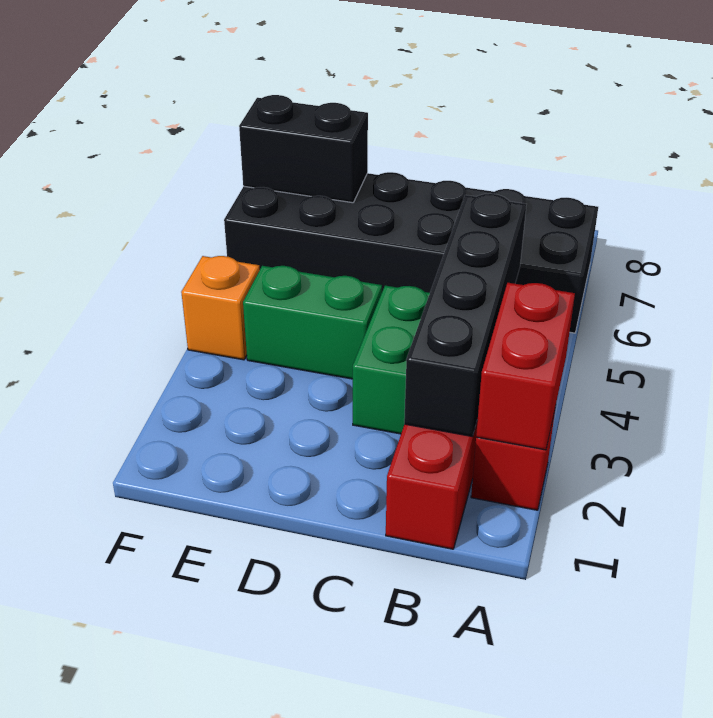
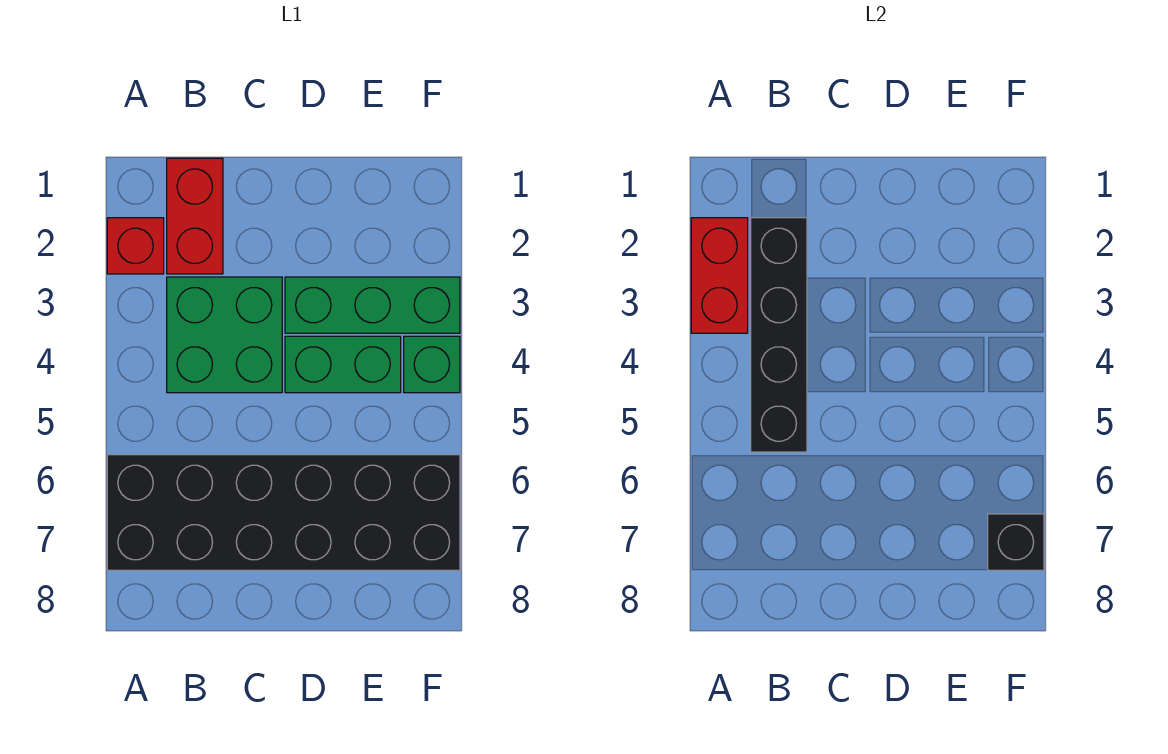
none -> green 1x3 brick [285,277,460,333]
black 1x2 brick [239,95,368,203] -> black 1x1 brick [988,514,1044,570]
orange 1x1 brick [181,256,260,360] -> green 1x1 brick [404,336,460,393]

